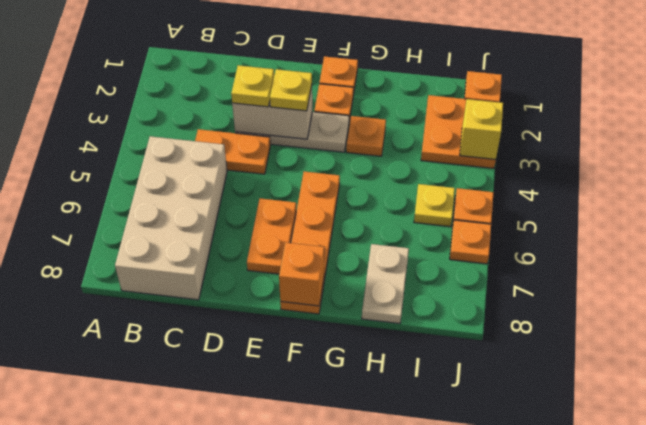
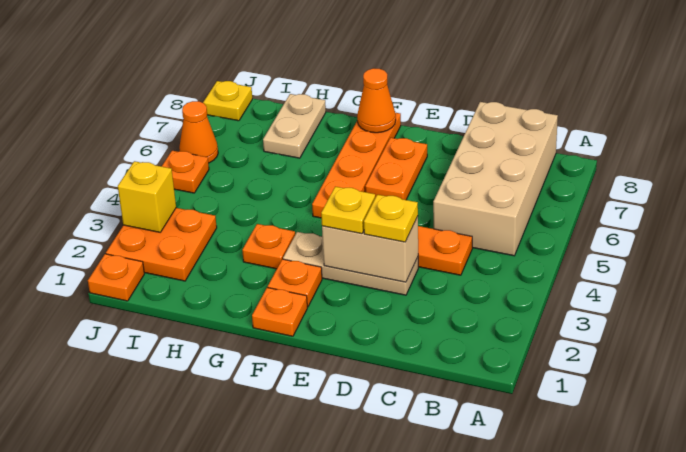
orange 1x1 brick [279,242,324,306] -> orange 1x1 cone [357,68,396,133]
yellow 1x1 plate [414,184,455,227] -> yellow 1x1 plate moved to [203,81,252,121]
orange 1x1 plate [450,220,491,264] -> orange 1x1 cone [179,101,218,163]

